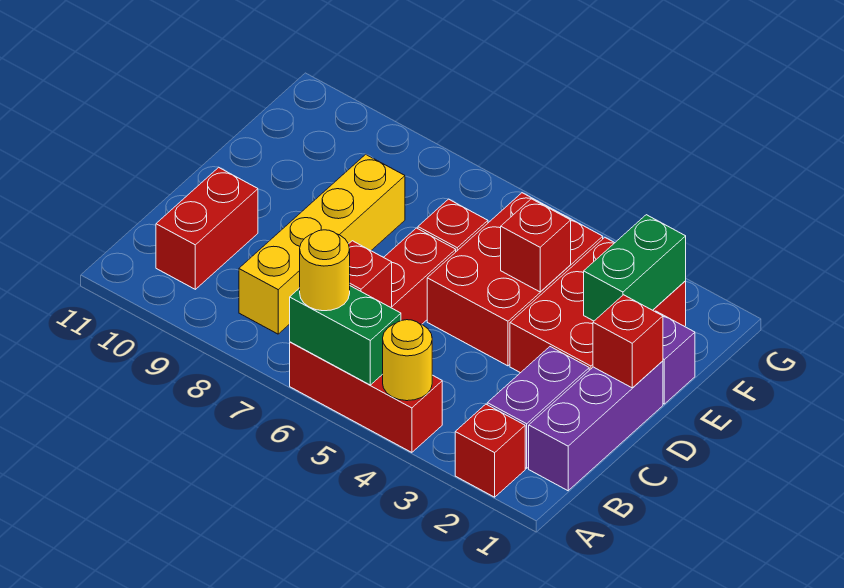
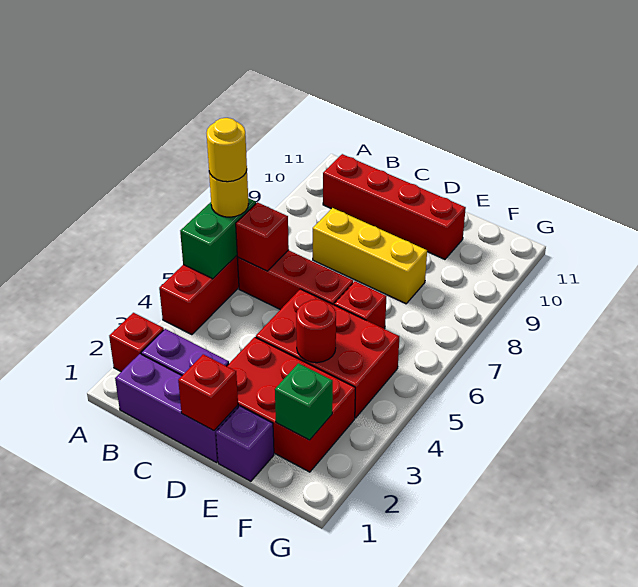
yellow 1x1 round brick [383,320,432,401] -> yellow 1x1 round brick moved to [207,118,247,182]
yellow 1x4 brick [239,154,405,334] -> yellow 1x3 brick [313,208,427,304]
red 1x2 brick [156,167,258,289] -> red 1x4 brick [323,154,466,259]
green 1x2 brick [584,215,686,321] -> green 1x1 brick [275,363,333,440]
red 1x1 brick [501,199,571,292] -> red 1x1 round brick [296,299,336,363]

